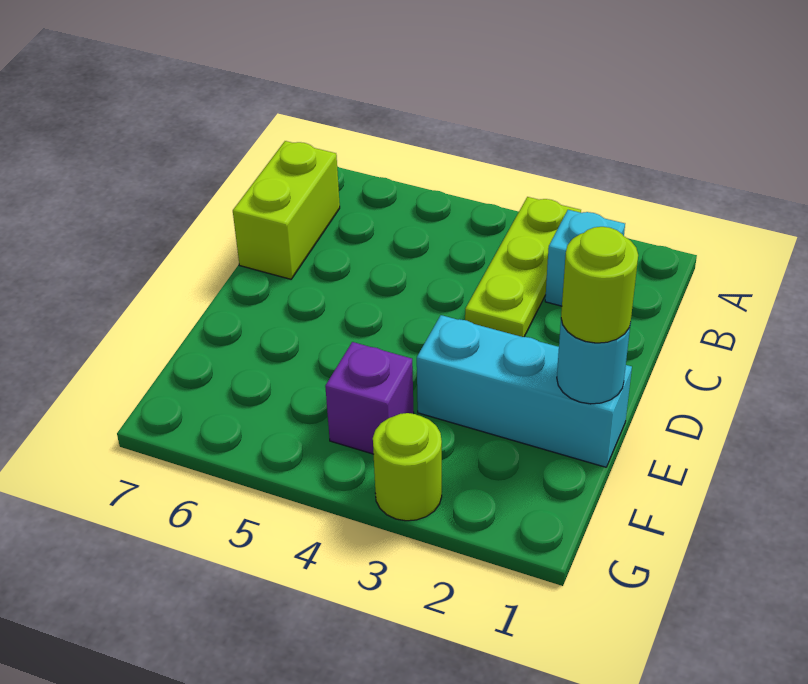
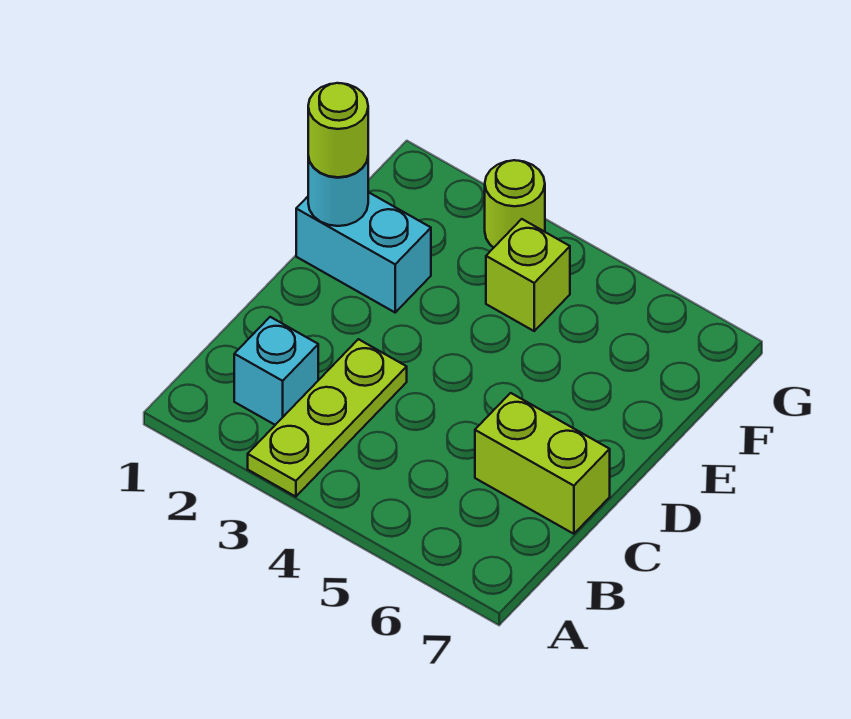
lime 1x2 brick [233,141,340,279] -> lime 1x2 brick turned to [475,393,610,534]
cyan 1x3 brick [417,315,632,467] -> cyan 1x2 brick [296,192,431,312]
purple 1x1 brick [325,342,414,454] -> lime 1x1 brick [486,219,570,331]

